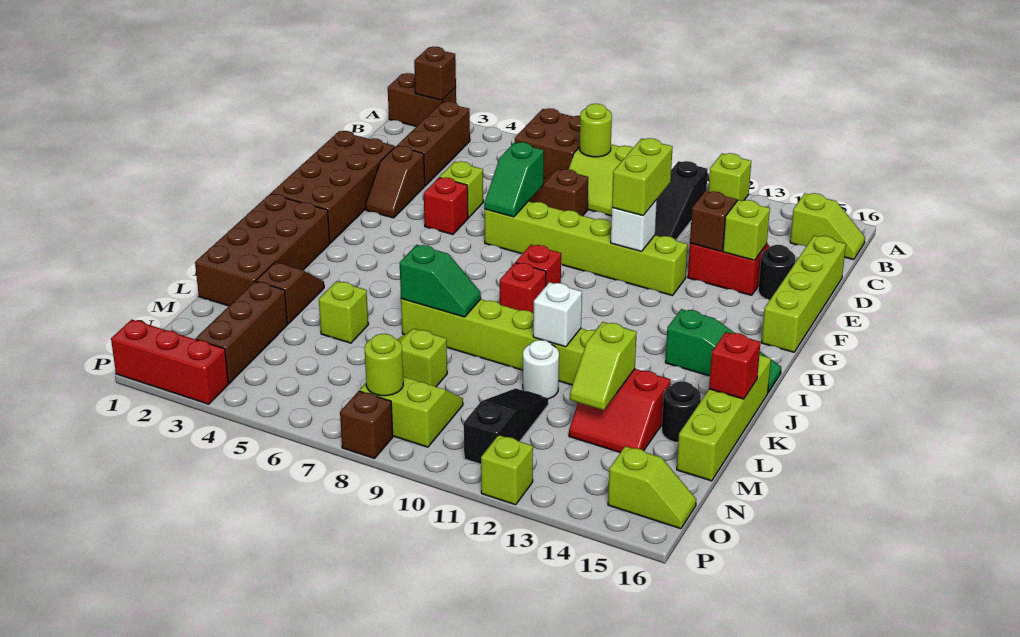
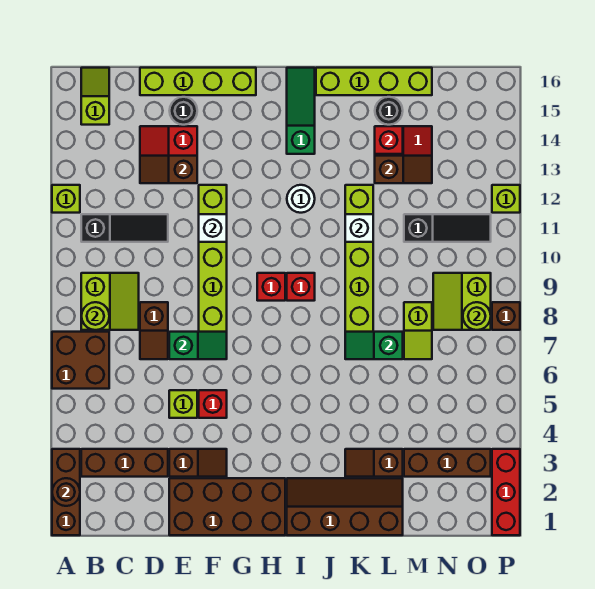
brown 1x2 brick [388,73,456,127] -> brown 1x3 brick [52,449,80,535]
brown 1x1 brick [414,47,456,100] -> brown 1x1 round brick [52,478,80,506]
lime 1x2 brick [612,138,673,216] -> none
lime 1x1 brick [723,200,770,260] -> none
brown 2x4 brick [195,194,330,306] -> brown 2x4 slope [287,478,403,535]
green 1x2 slope [400,245,481,317] -> green 1x2 slope turned to [345,332,403,359]
red 1x1 brick [709,332,761,399] -> red 1x1 brick moved to [375,126,403,154]
lime 1x1 brick [319,281,368,343] -> none
white 1x1 round brick [523,340,559,399] -> white 1x1 round brick moved to [287,185,315,213]
lime 1x2 slope [570,322,637,410] -> brown 1x2 slope [375,156,432,183]
black 1x3 slope [464,388,548,464] -> black 1x3 slope turned to [404,214,491,242]
lime 1x2 slope [608,446,696,529] -> none

